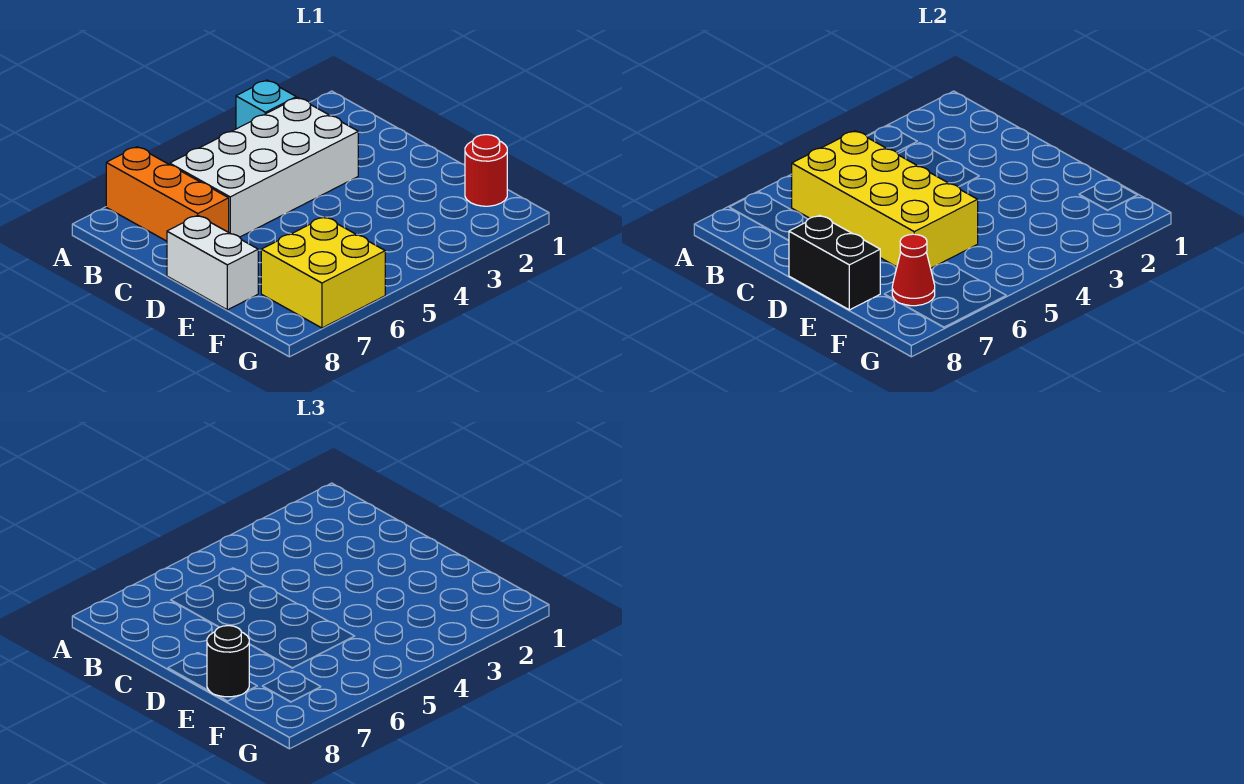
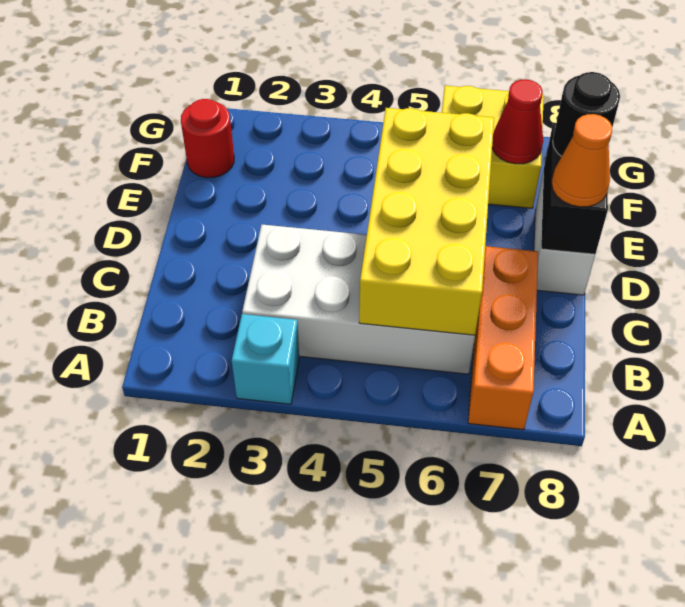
none -> orange 1x1 cone [552,114,612,207]

